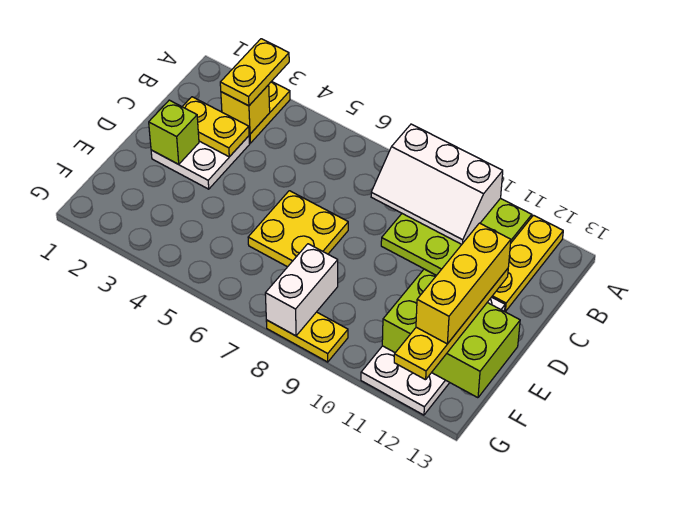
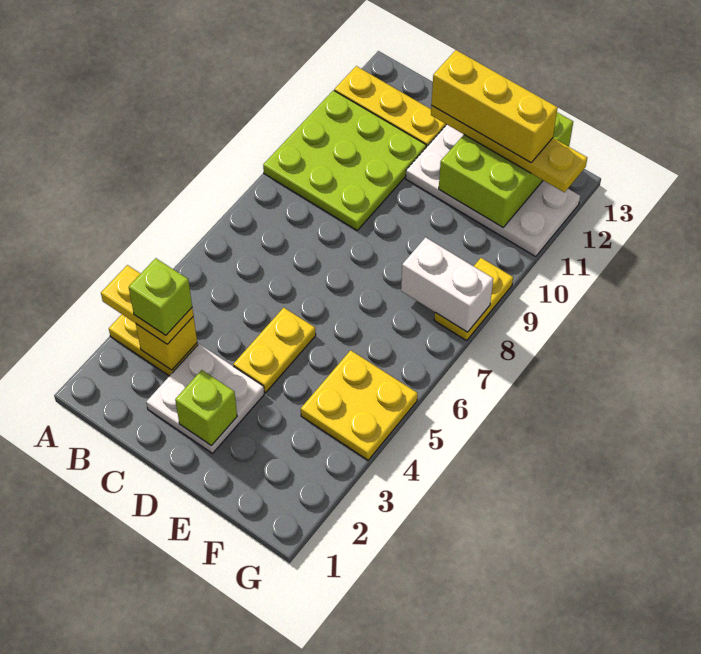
white 2x3 slope [371,124,503,244] -> none
none -> lime 1x1 brick [129,258,192,335]
yellow 1x2 plate [182,97,249,157] -> yellow 1x2 plate moved to [233,308,316,393]
yellow 2x2 plate [248,191,348,267] -> yellow 2x2 plate moved to [301,350,418,460]

